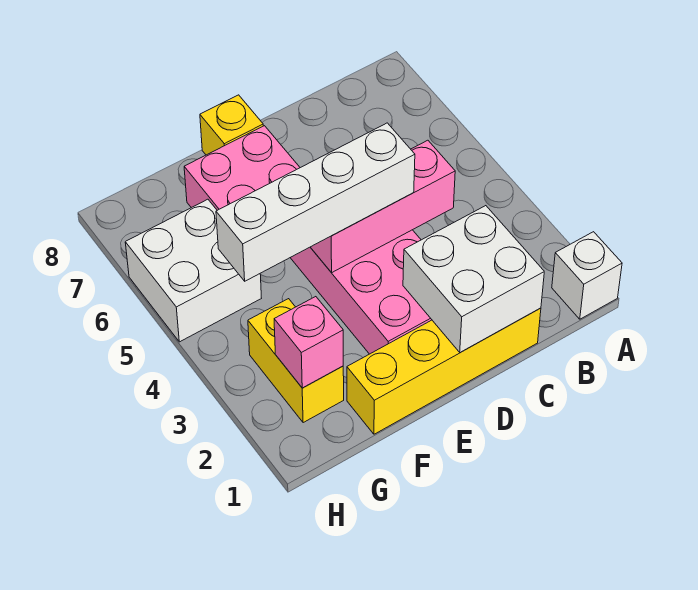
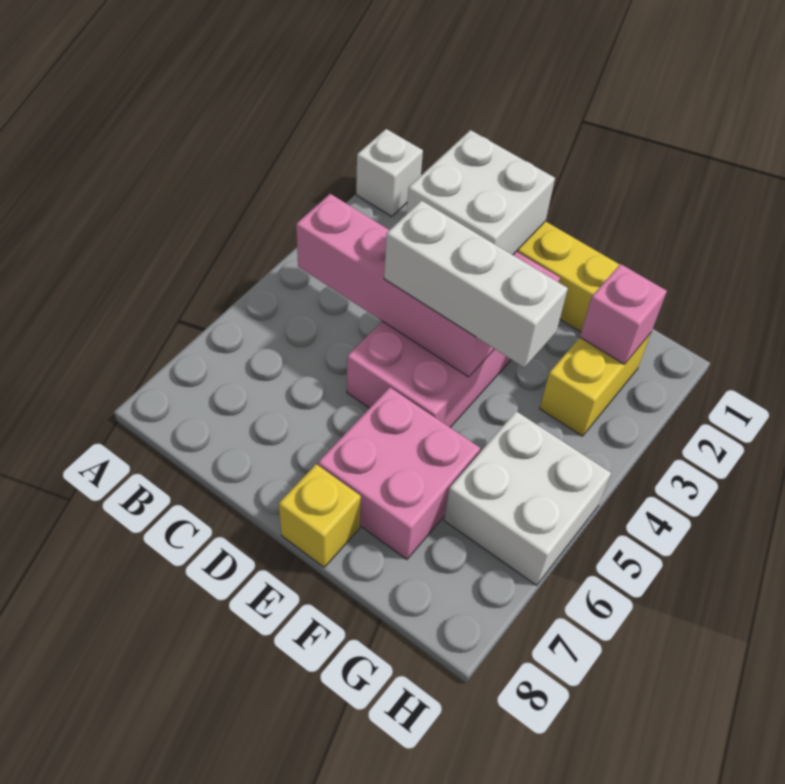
pink 1x3 brick [311,140,455,273] -> pink 1x4 brick [296,194,494,377]
white 1x4 brick [216,123,415,281] -> white 1x3 brick [384,201,568,368]

